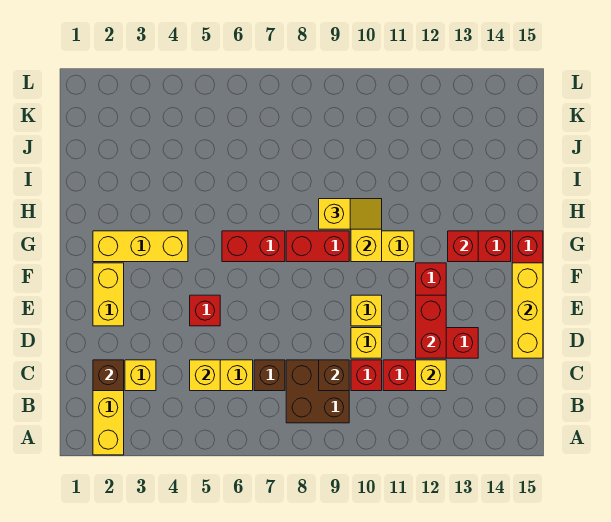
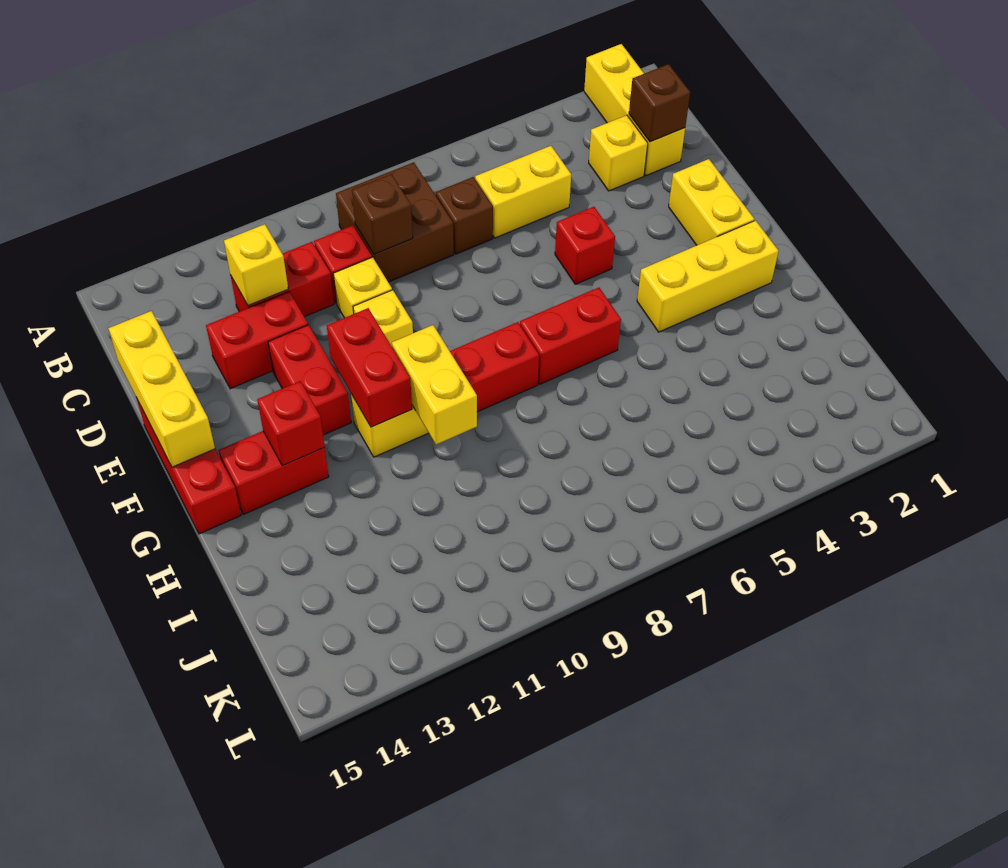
yellow 1x1 brick [190,360,220,391] -> none
red 1x2 brick [416,295,446,358] -> red 1x2 brick moved to [327,308,412,427]
yellow 1x2 slope [319,199,382,229] -> none

